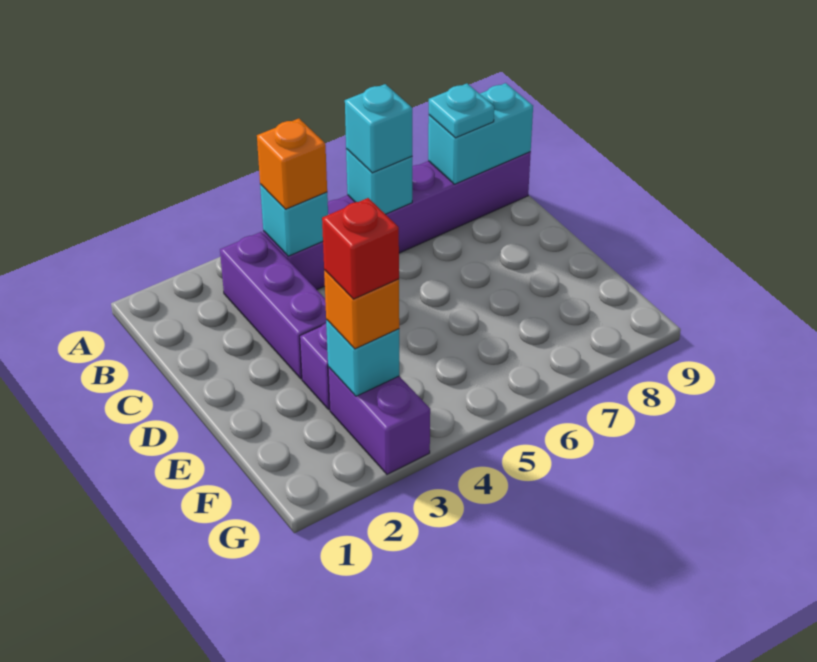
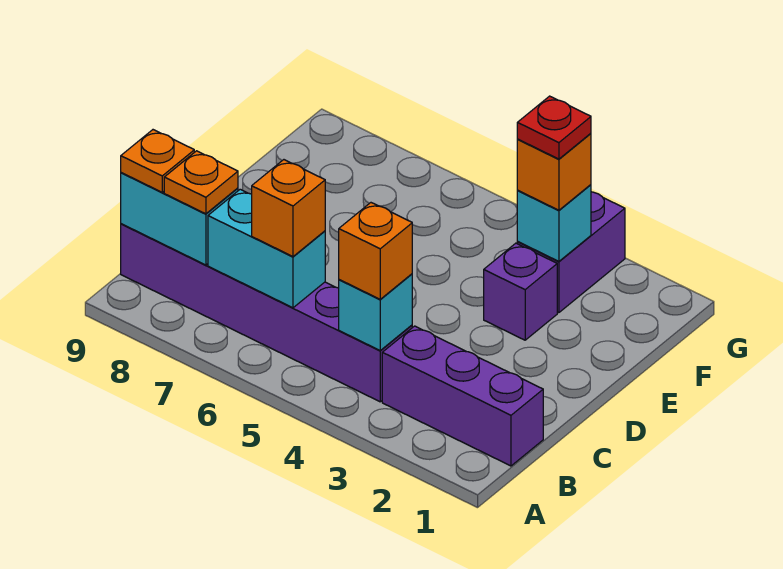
purple 1x3 brick [220,232,326,379] -> purple 1x3 brick turned to [382,326,543,466]
cyan 1x1 brick [346,149,412,214] -> cyan 1x2 brick [208,189,325,308]
cyan 1x1 brick [345,84,412,173] -> orange 1x1 brick [252,160,325,256]
cyan 1x1 plate [429,83,494,138] -> orange 1x1 plate [164,151,238,214]
none -> orange 1x1 plate [121,130,194,192]
red 1x1 brick [322,198,399,299] -> red 1x1 plate [517,96,591,159]

